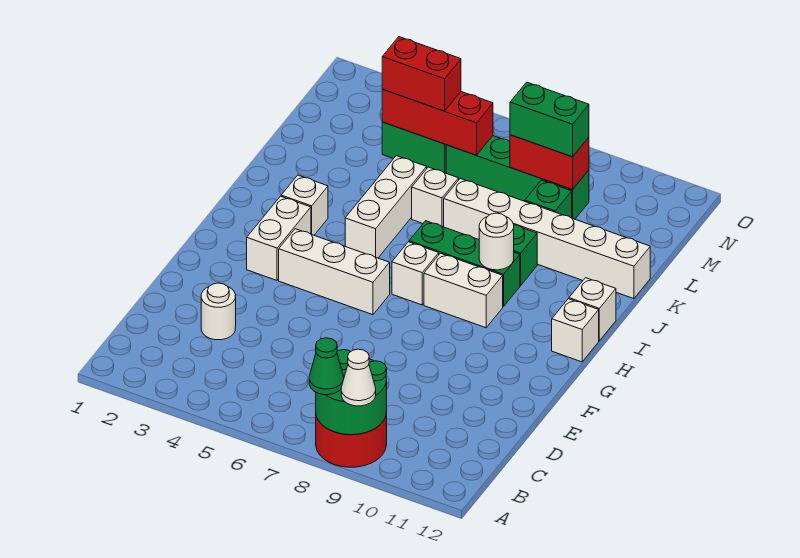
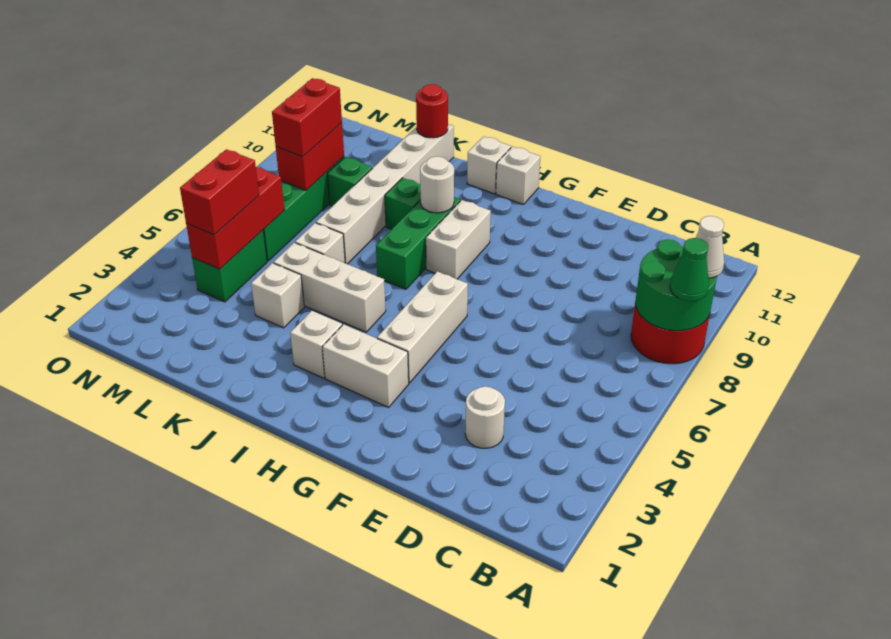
white 1x1 brick [392,242,439,305] -> white 1x1 brick moved to [251,263,304,328]
none -> red 1x1 round brick [416,84,448,138]
green 1x2 brick [510,82,589,157] -> red 1x2 brick [272,78,342,157]

